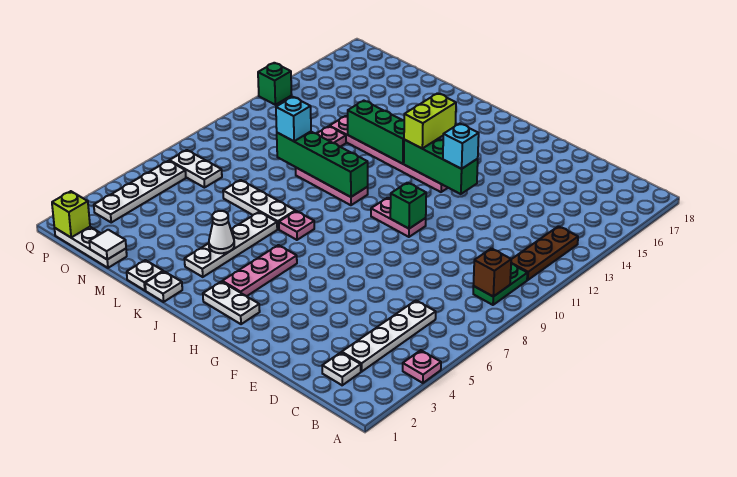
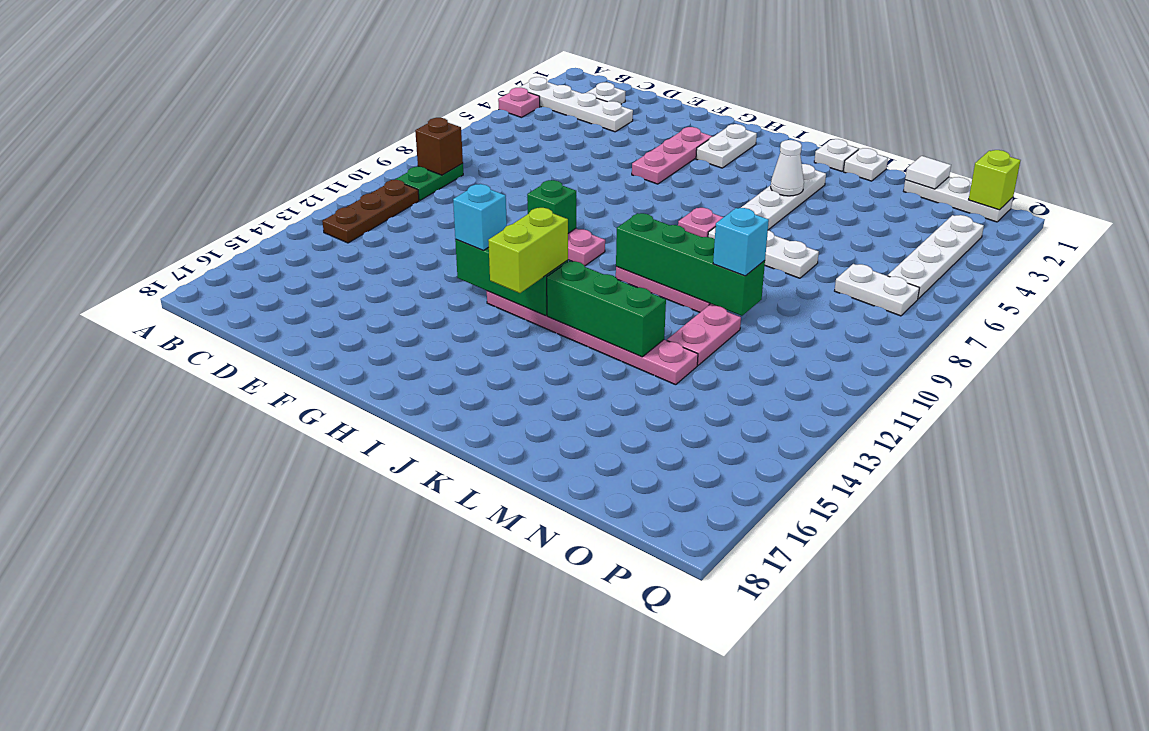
white 1x4 plate [342,301,436,372] -> white 1x4 plate turned to [519,77,633,132]
white 1x2 plate [203,282,260,324] -> white 1x2 plate turned to [696,124,757,168]
pink 1x3 plate [222,245,297,296] -> pink 1x3 plate moved to [632,127,712,184]
green 1x1 brick [258,63,292,105] -> none

